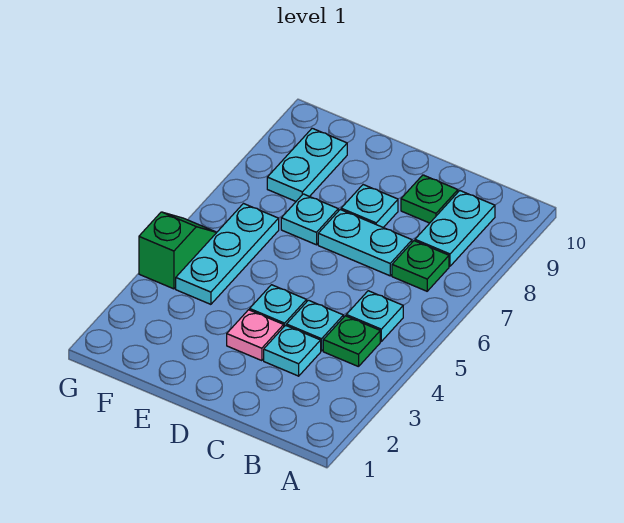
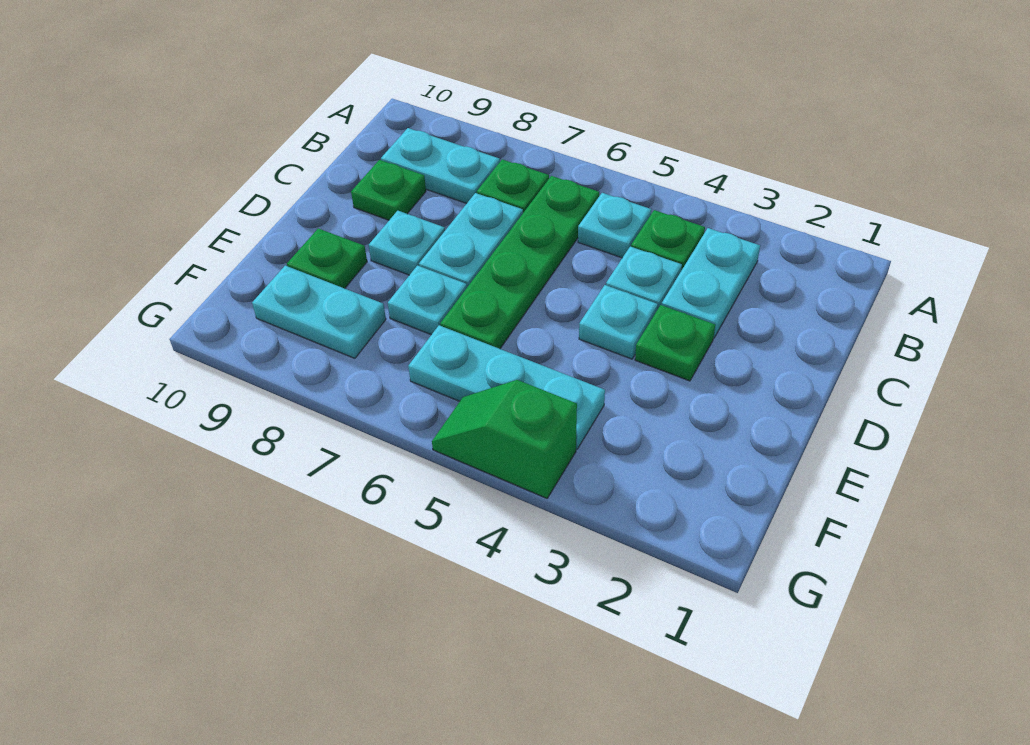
none -> green 1x4 plate [440,176,599,349]
cyan 1x1 plate [264,325,321,376] -> cyan 1x2 plate [662,228,760,338]
pink 1x1 plate [227,310,284,361] -> green 1x1 plate [635,305,715,381]
none -> green 1x1 plate [287,228,367,288]

